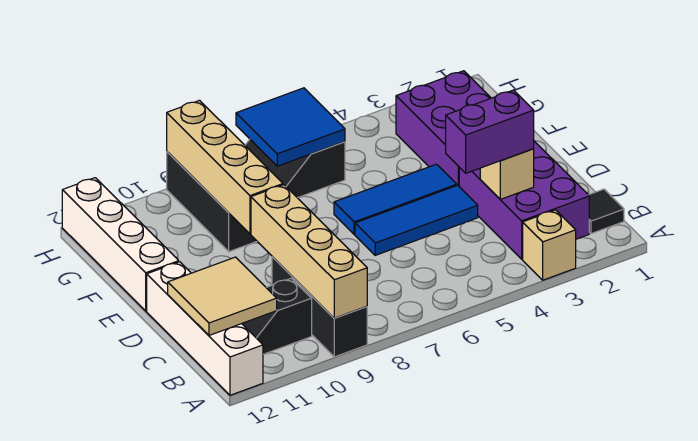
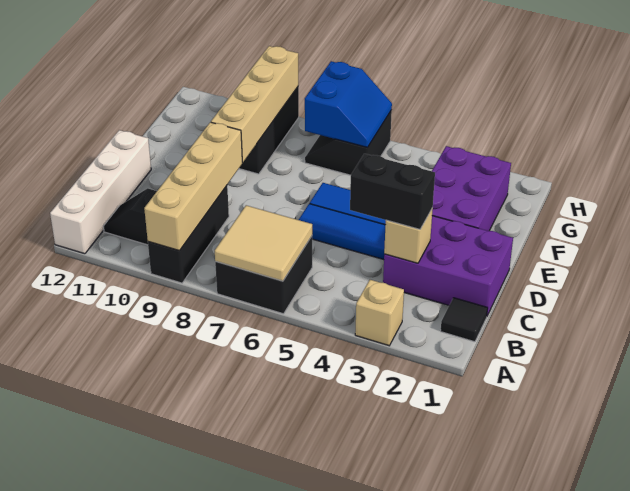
none -> black 2x2 brick [215,236,312,314]
purple 2x3 brick [459,141,589,259] -> purple 2x3 brick turned to [383,216,513,316]
tan 2x2 tile [168,257,277,335] -> tan 2x2 tile moved to [215,205,312,281]
purple 1x2 brick [446,90,534,173] -> black 1x2 brick [350,154,435,229]
white 1x4 brick [62,178,179,311] -> none
blue 2x2 tile [236,88,345,166] -> blue 2x2 slope [305,61,392,148]

